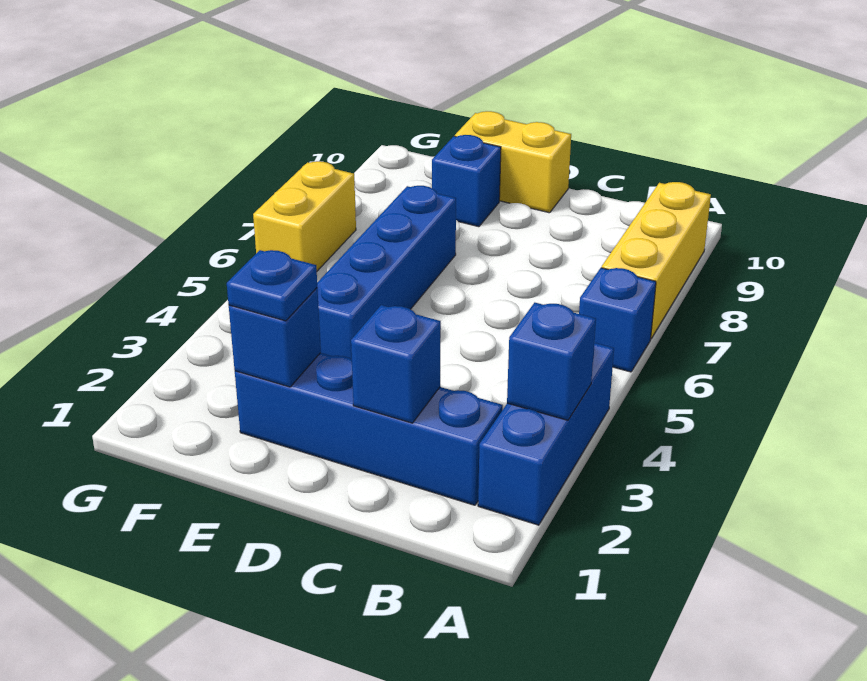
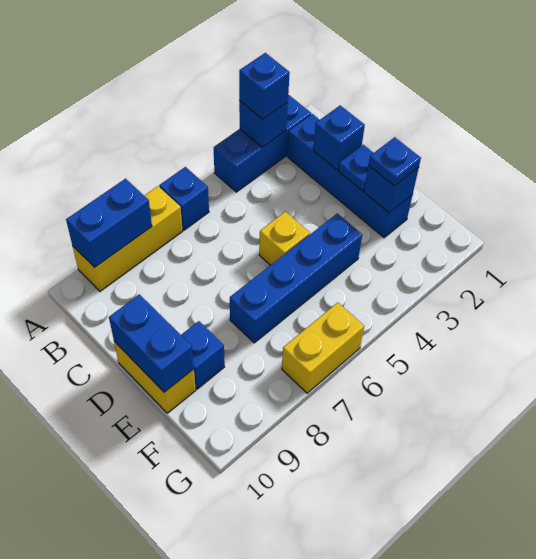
none -> blue 1x1 brick [239,53,290,119]
none -> blue 1x2 brick [66,179,152,267]
none -> blue 1x1 plate [338,145,373,191]
none -> yellow 1x1 brick [259,212,310,265]
none -> blue 1x2 brick [109,294,194,392]

